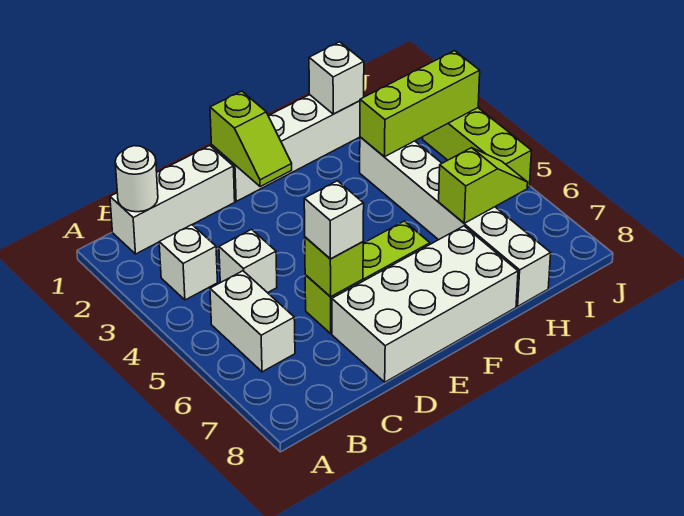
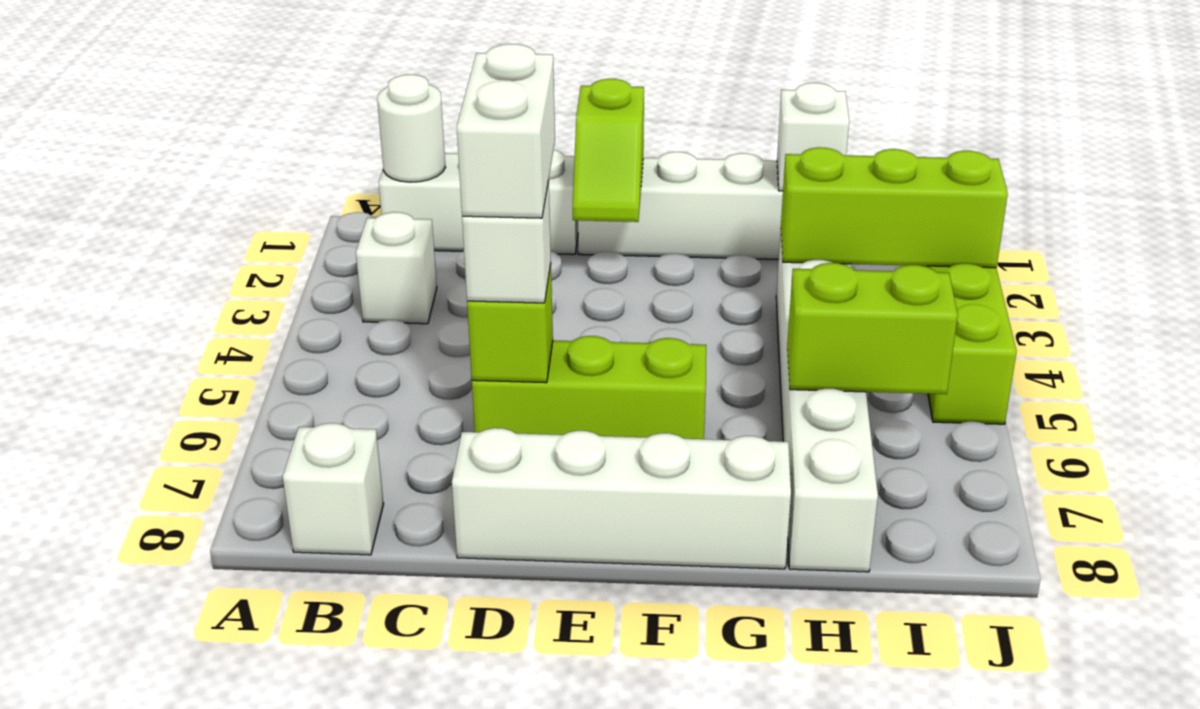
white 1x2 brick [210,271,295,372] -> white 1x2 brick moved to [457,44,555,218]
white 1x1 brick [219,229,277,293] -> white 1x1 brick moved to [283,423,384,555]
white 2x4 brick [332,226,518,382] -> white 1x4 brick [452,428,791,569]
lime 1x2 slope [439,148,528,223] -> lime 1x2 brick [787,263,958,394]

